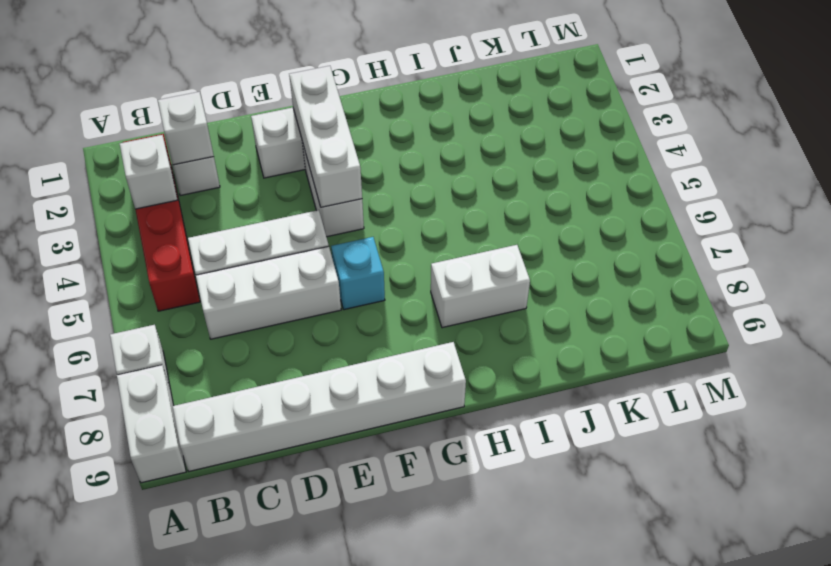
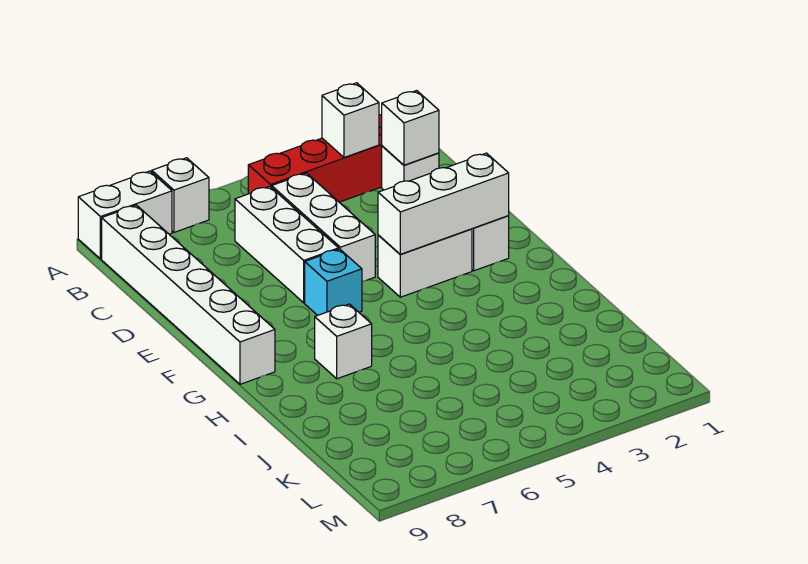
white 1x2 brick [431,245,530,328] -> white 1x1 brick [315,304,372,379]

